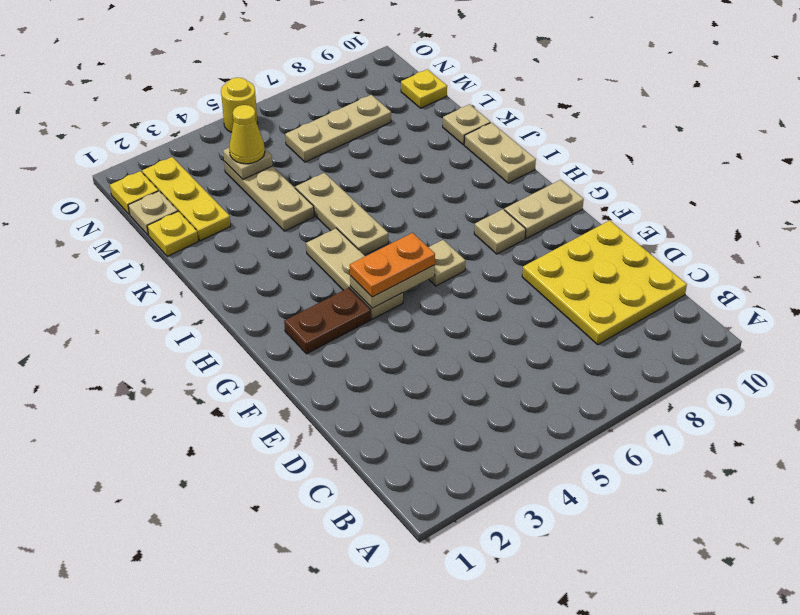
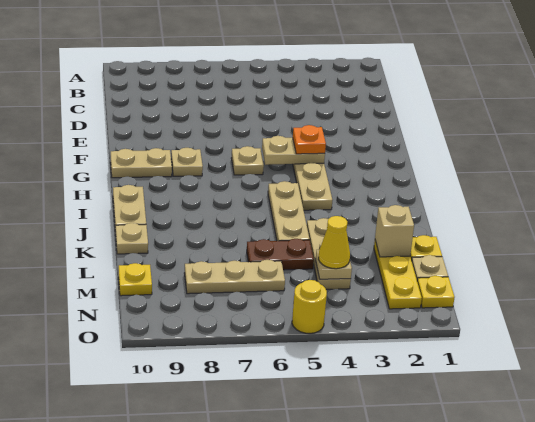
yellow 3x3 plate [522,220,687,344] -> none
brown 1x2 plate [284,288,371,354] -> brown 1x2 plate moved to [247,239,314,270]
orange 1x2 plate [350,233,435,297] -> orange 1x1 plate [293,125,326,154]
none -> tan 1x1 brick [375,205,414,257]

